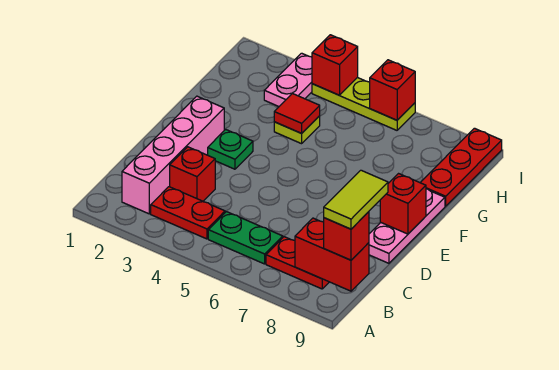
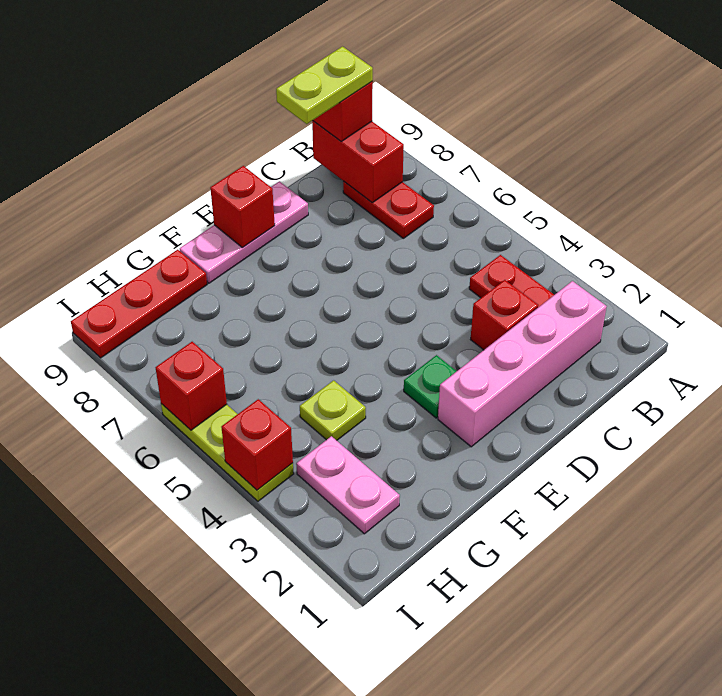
green 1x2 plate [208,212,283,264] -> none
lime 1x2 tile [324,170,388,229] -> lime 1x2 plate [276,47,373,124]
red 1x1 tile [274,94,320,133] -> none
pink 1x2 plate [264,53,312,106] -> pink 1x2 plate turned to [296,436,400,534]

